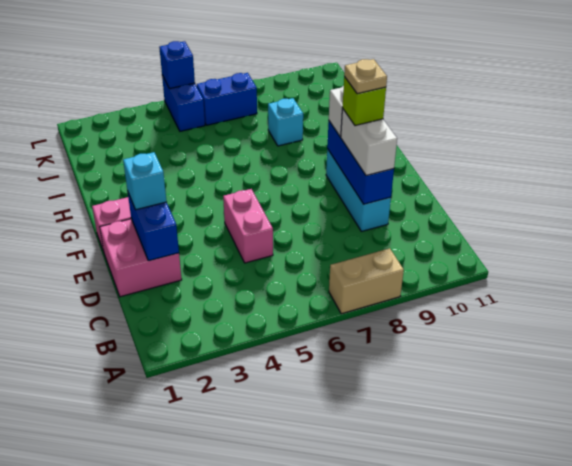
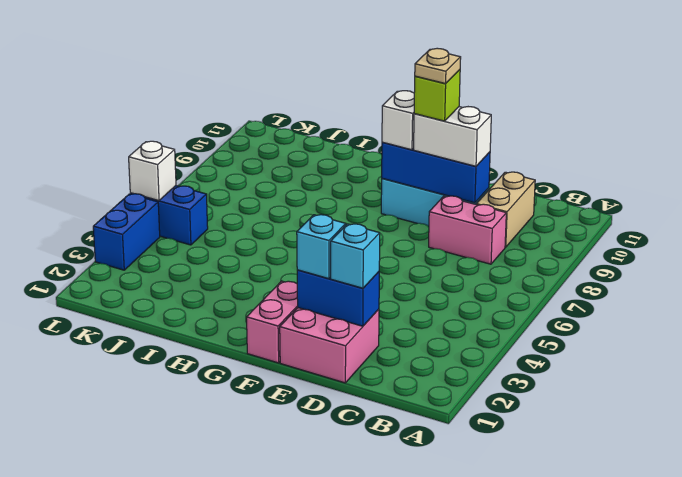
tan 1x2 brick [329,248,404,314] -> tan 1x2 brick moved to [476,172,535,247]
pink 1x2 brick [223,189,273,263] -> pink 1x2 brick moved to [429,196,506,264]
cyan 1x1 brick [268,98,303,146] -> cyan 1x1 brick moved to [331,224,380,288]
blue 1x2 brick [197,73,257,125] -> blue 1x2 brick moved to [93,194,160,270]
blue 1x1 brick [159,41,195,89] -> white 1x1 brick [129,141,176,201]

